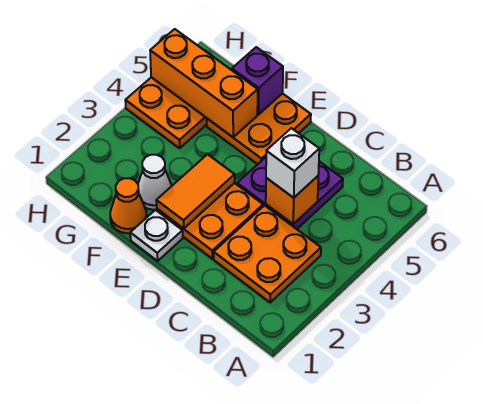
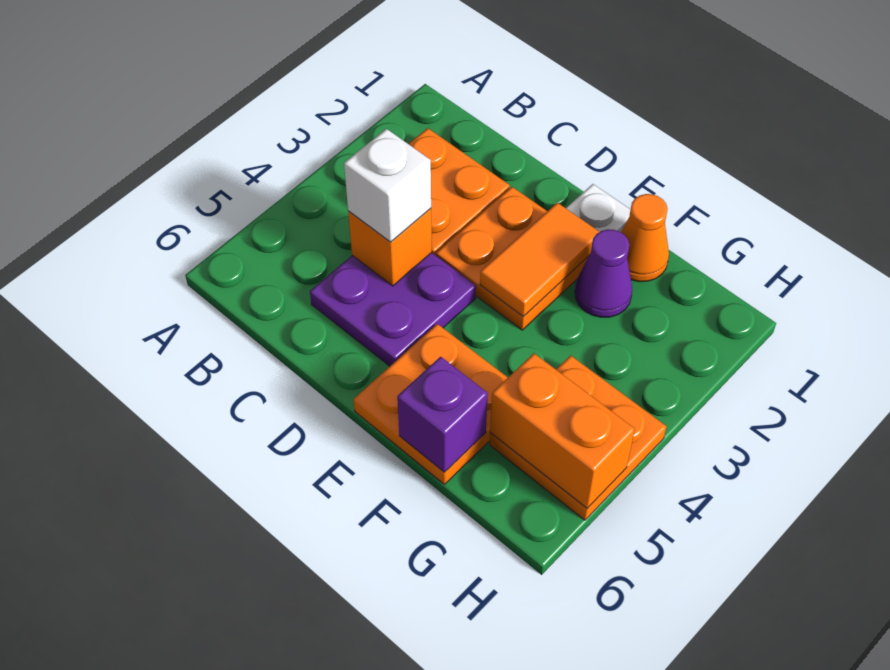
white 1x1 cone [138,155,172,210] -> purple 1x1 cone [575,229,632,317]
orange 1x3 brick [150,29,258,137] -> orange 1x2 brick [490,353,635,508]

